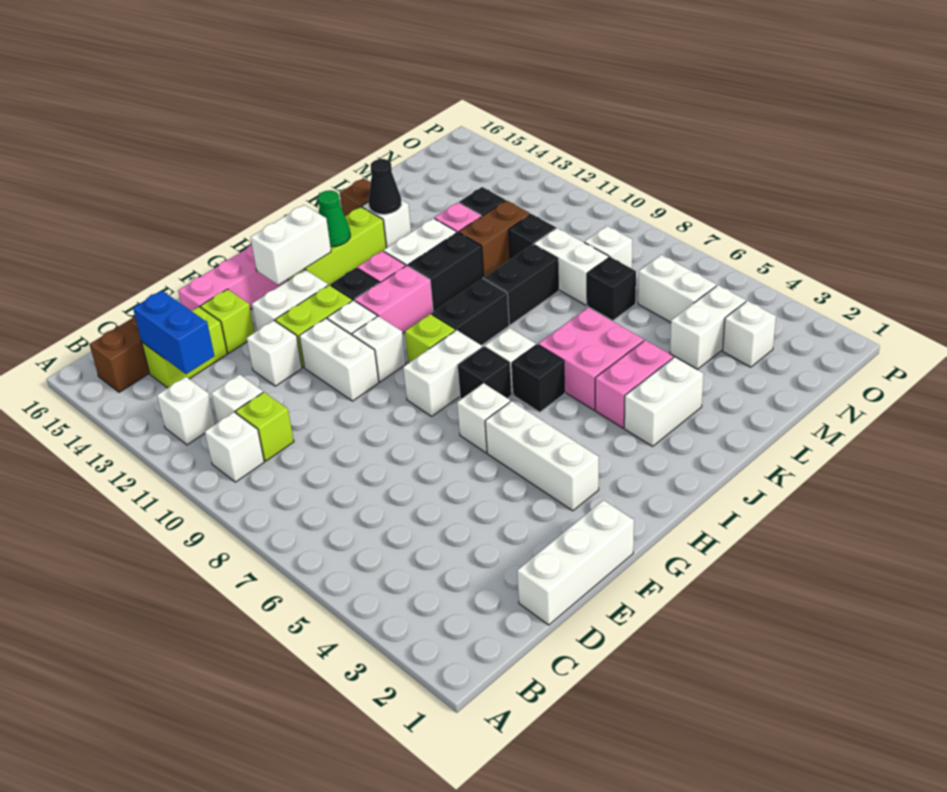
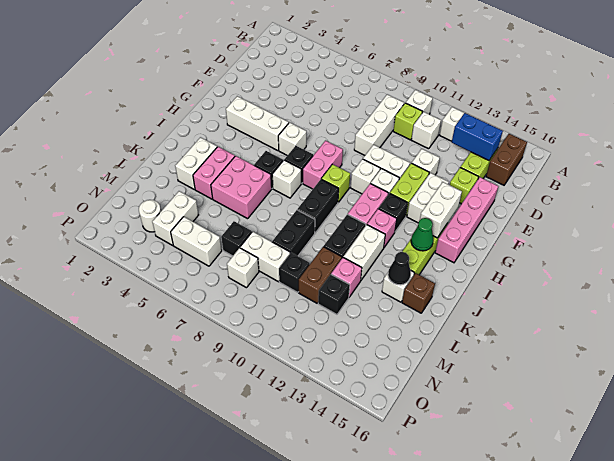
white 1x3 brick [517,500,634,625] -> white 1x3 brick moved to [354,94,404,155]
white 1x2 brick [403,330,482,416] -> pink 1x2 brick [303,141,343,189]
white 1x1 brick [723,301,776,367] -> white 1x1 round brick [139,200,161,232]

